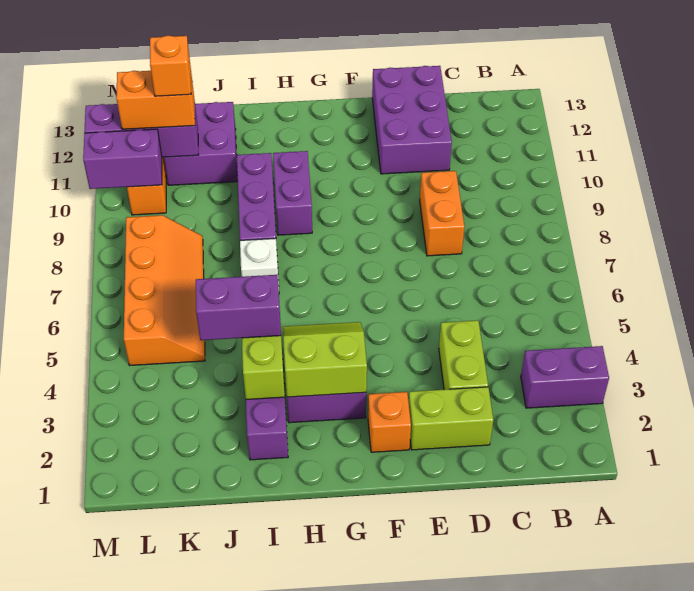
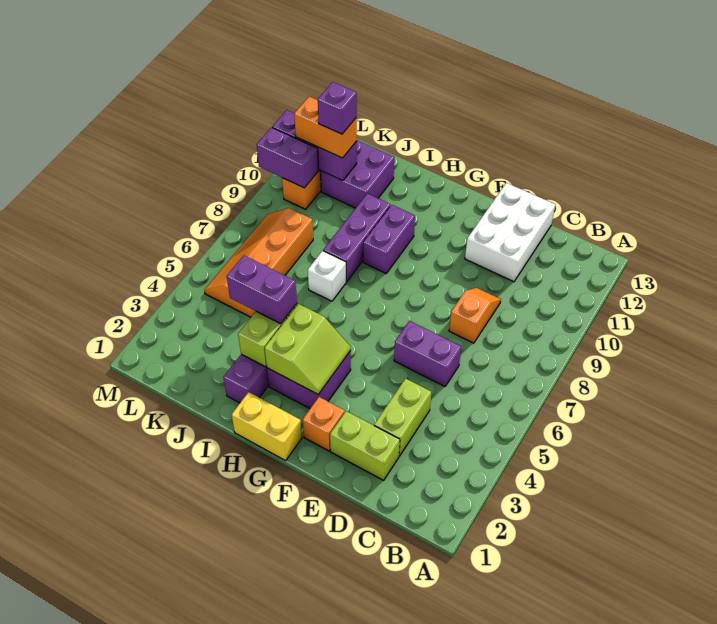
purple 1x2 brick [521,346,609,408] -> purple 1x2 brick moved to [394,321,461,386]
orange 1x2 brick [420,171,464,256] -> orange 1x2 slope [449,288,501,343]
purple 2x3 brick [372,66,452,174] -> white 2x3 brick [465,183,555,282]
none -> yellow 1x2 brick [232,392,302,461]
lime 2x2 slope [283,322,367,397] -> lime 2x2 slope turned to [265,304,351,394]
orange 2x4 slope [124,215,205,366] -> orange 2x4 slope turned to [204,208,313,317]
orange 1x1 brick [150,36,191,96] -> purple 1x1 brick [318,82,357,134]

